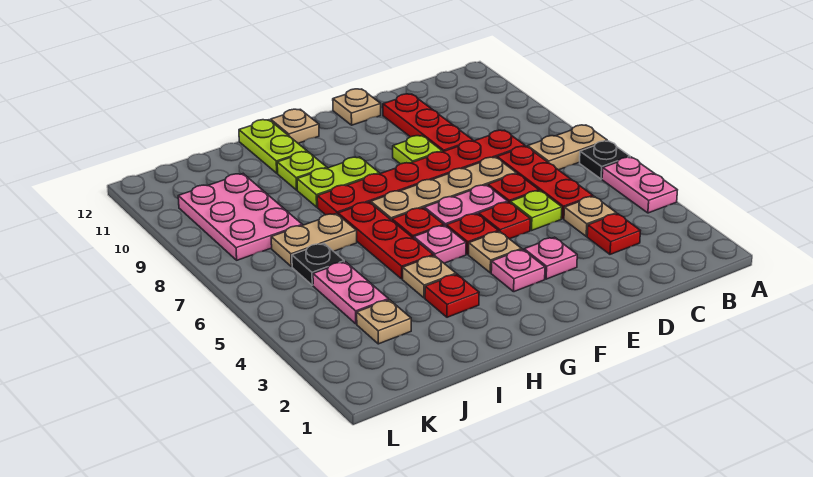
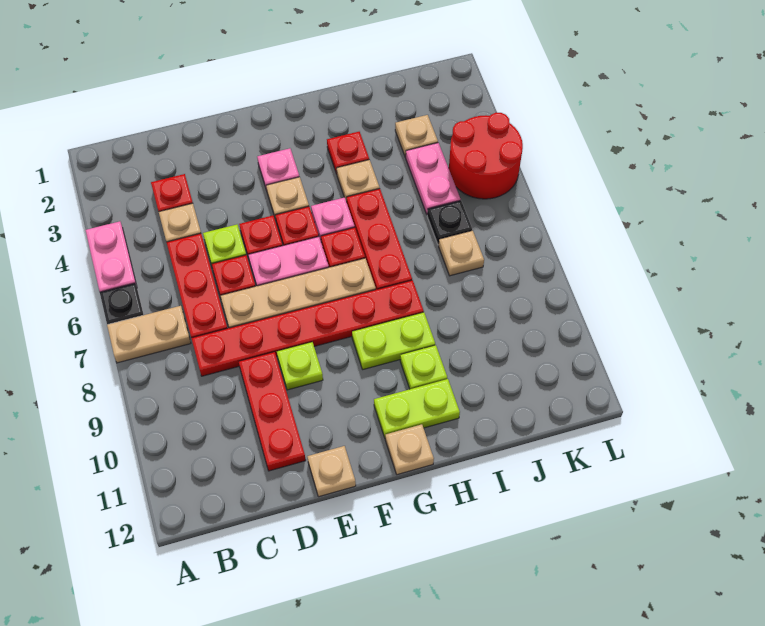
pink 1x1 plate [524,237,577,279] -> none
lime 1x2 plate [239,120,307,173] -> lime 1x2 plate turned to [374,379,460,438]
tan 1x2 plate [271,214,357,267] -> tan 1x1 plate [439,230,484,276]
pink 2x3 plate [178,174,302,260] -> none
none -> red 2x2 round brick [449,113,523,199]

